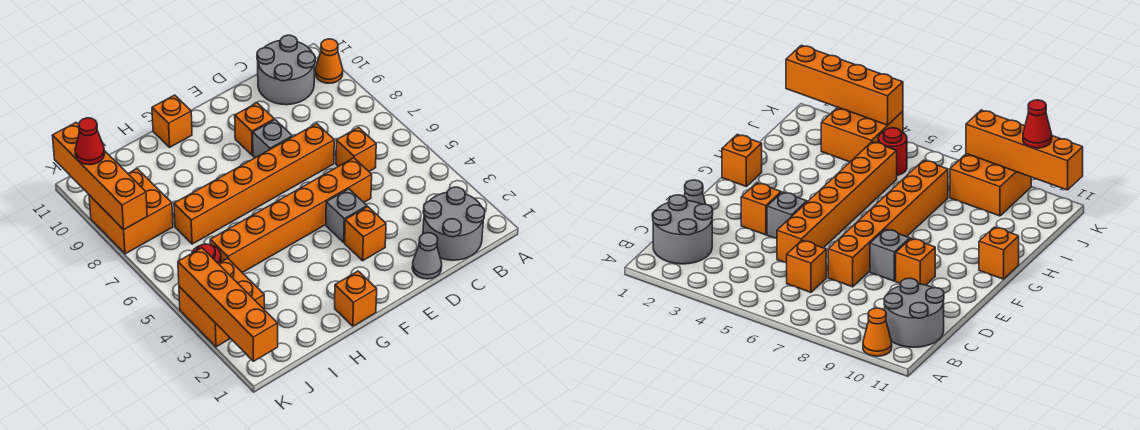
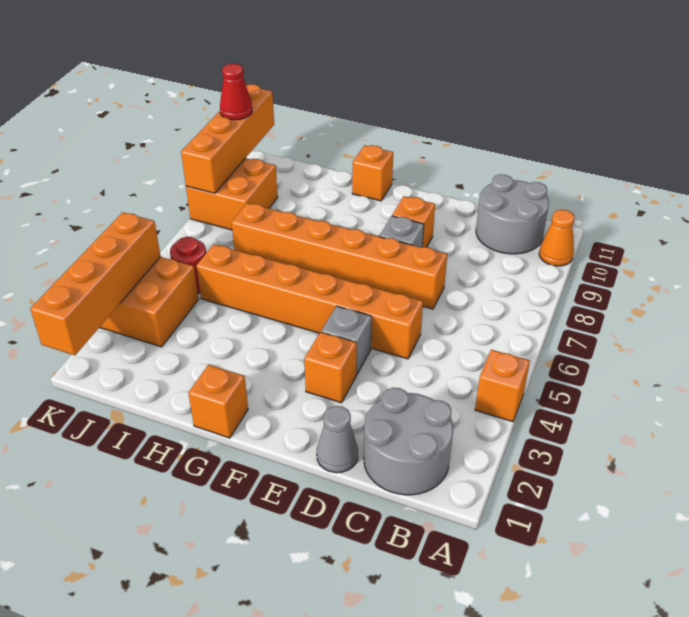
orange 1x1 brick [336,128,376,171] -> orange 1x1 brick moved to [475,350,530,422]

